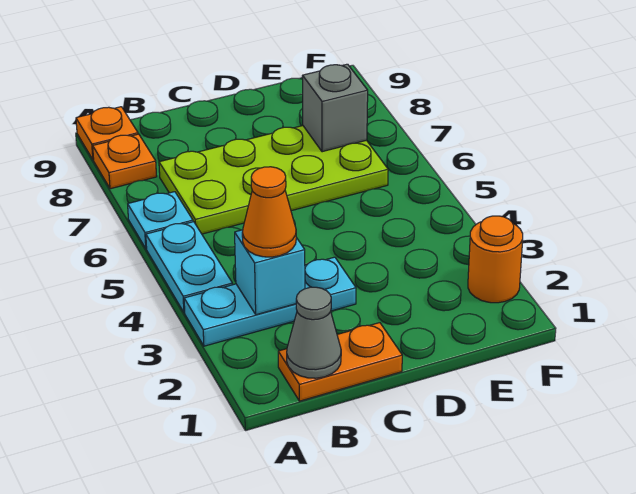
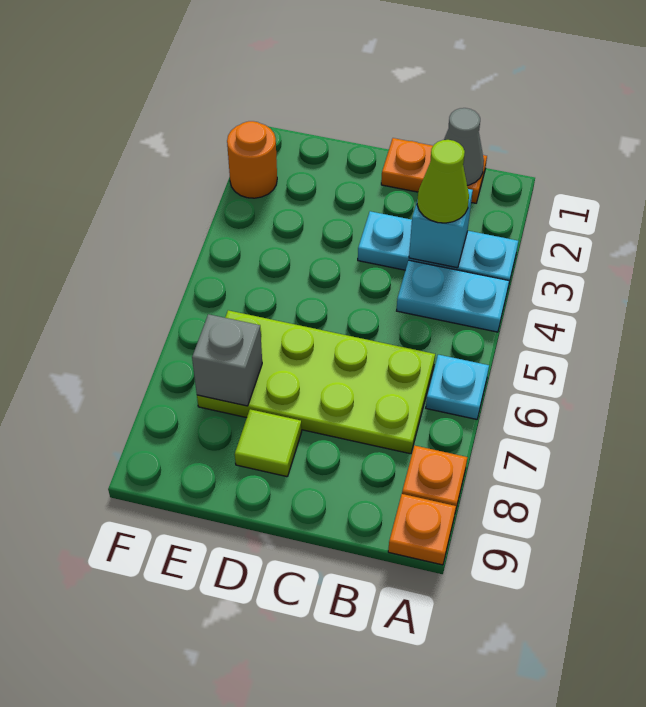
cyan 1x2 plate [146,222,233,313] -> cyan 1x2 plate turned to [397,260,509,332]
orange 1x1 cone [242,167,296,257] -> lime 1x1 cone [417,140,469,223]
none -> lime 1x1 tile [235,409,302,477]

